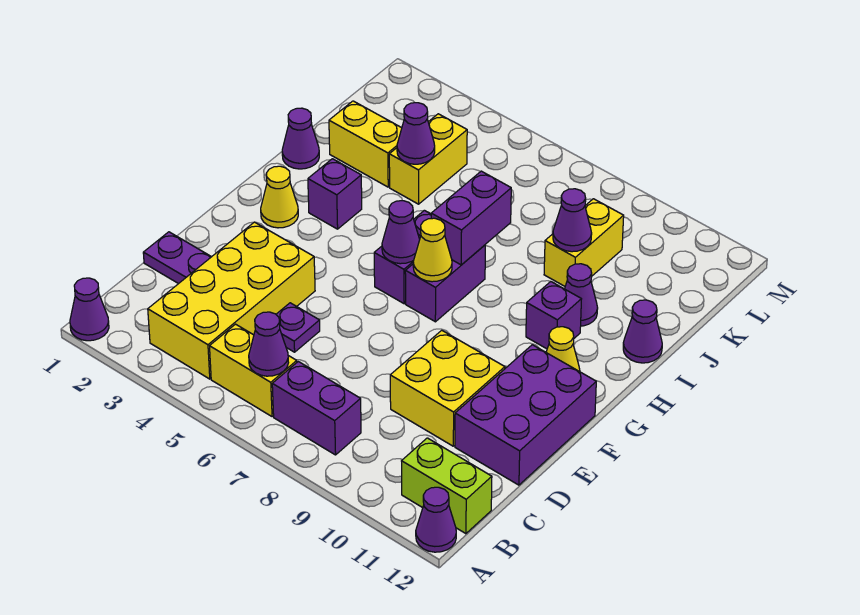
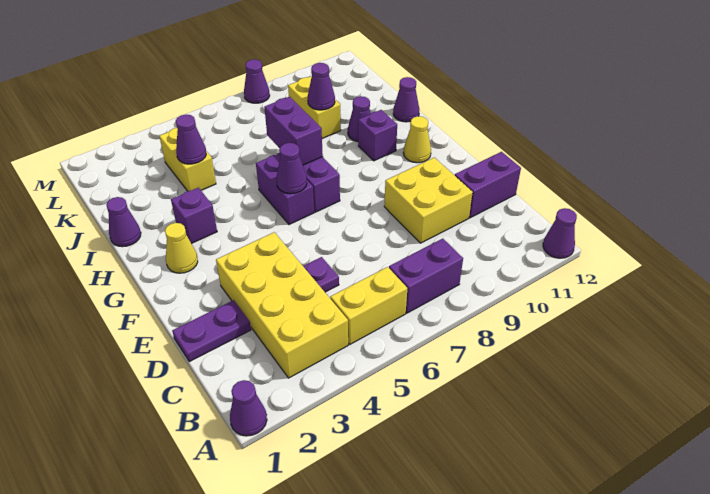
purple 1x1 cone [249,312,289,376] -> purple 1x1 cone moved to [244,59,270,103]
lime 1x2 brick [402,438,492,534] -> none
purple 2x3 brick [455,345,596,485] -> purple 1x2 brick [455,152,521,218]
yellow 1x1 cone [413,218,452,282] -> none
yellow 1x2 brick [329,101,402,187] -> none

